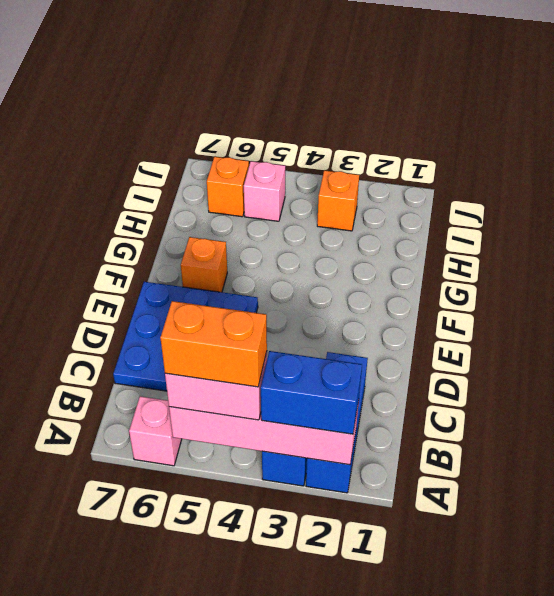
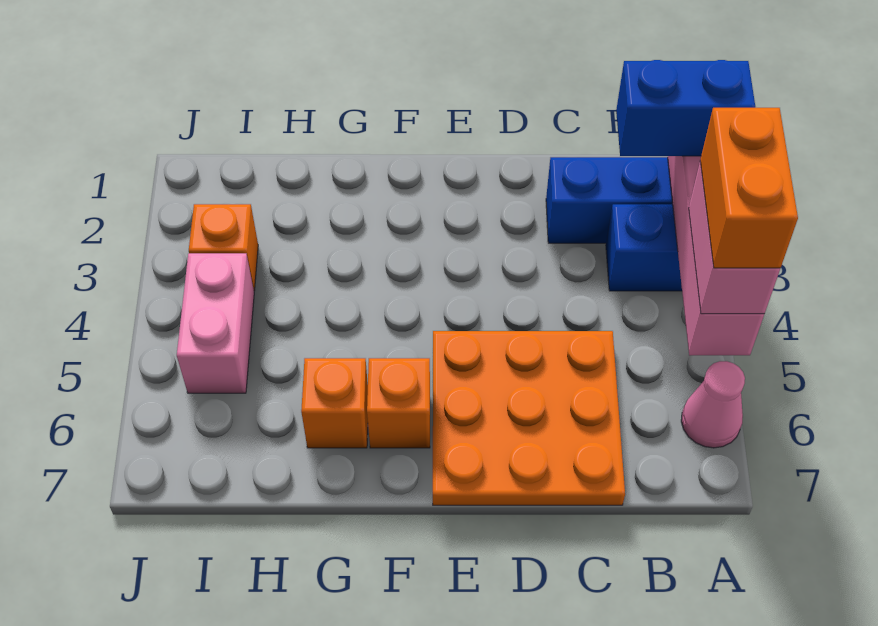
blue 1x2 brick [261,351,362,434] -> blue 1x2 brick turned to [616,60,755,156]
pink 1x1 brick [129,396,182,466] -> pink 1x1 cone [681,361,745,448]
blue 3x3 plate [113,282,258,391] -> orange 3x3 plate [433,331,625,505]
pink 1x1 brick [244,161,285,221] -> pink 1x2 brick [177,253,254,393]
orange 1x1 brick [207,157,249,217] -> orange 1x1 brick moved to [301,358,368,448]

